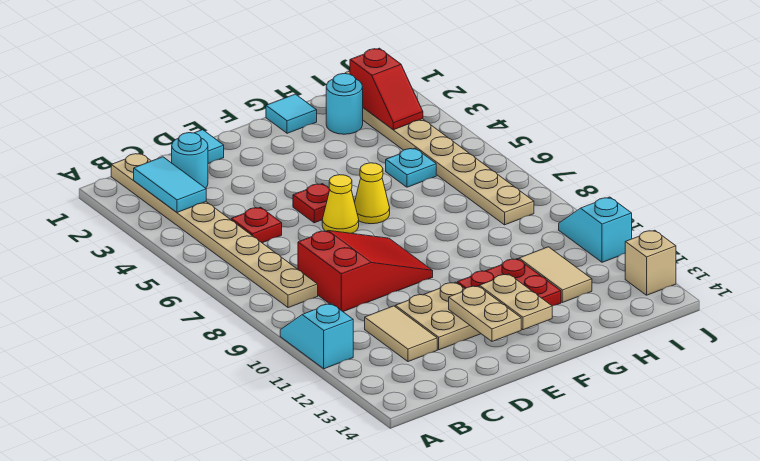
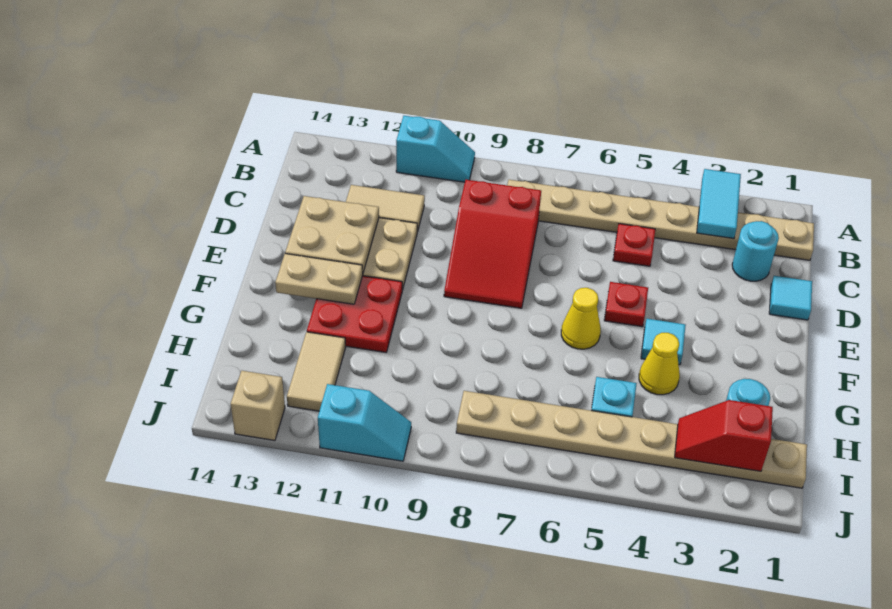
cyan 1x2 tile [134,157,206,212] -> cyan 1x2 tile turned to [697,169,741,239]
yellow 1x1 cone [322,175,359,233] -> yellow 1x1 cone moved to [639,333,680,395]
tan 1x2 plate [449,286,521,341] -> tan 2x2 plate [285,196,379,272]
cyan 1x1 tile [266,94,317,133] -> cyan 1x1 tile moved to [641,319,686,365]
tan 1x2 tile [519,247,592,303] -> tan 1x2 tile turned to [287,332,346,411]

